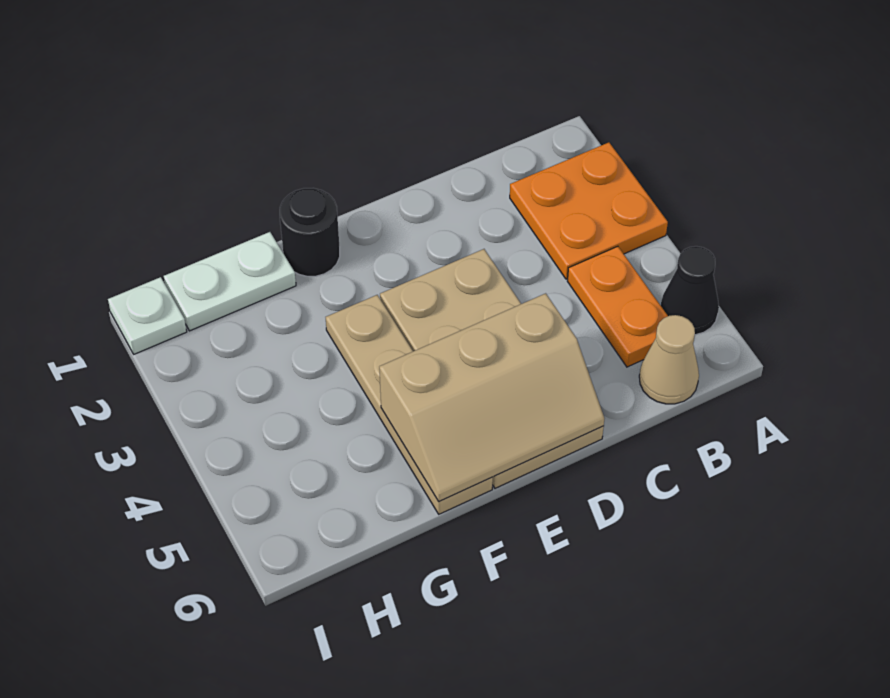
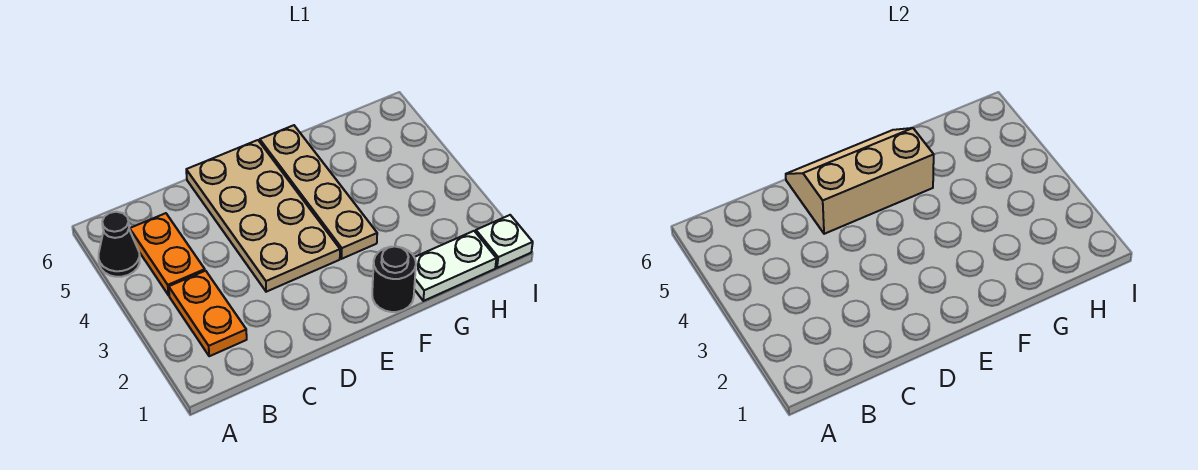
orange 2x2 plate [510,142,668,279] -> orange 1x2 plate [169,271,247,356]
tan 1x1 cone [639,315,699,404] -> none

